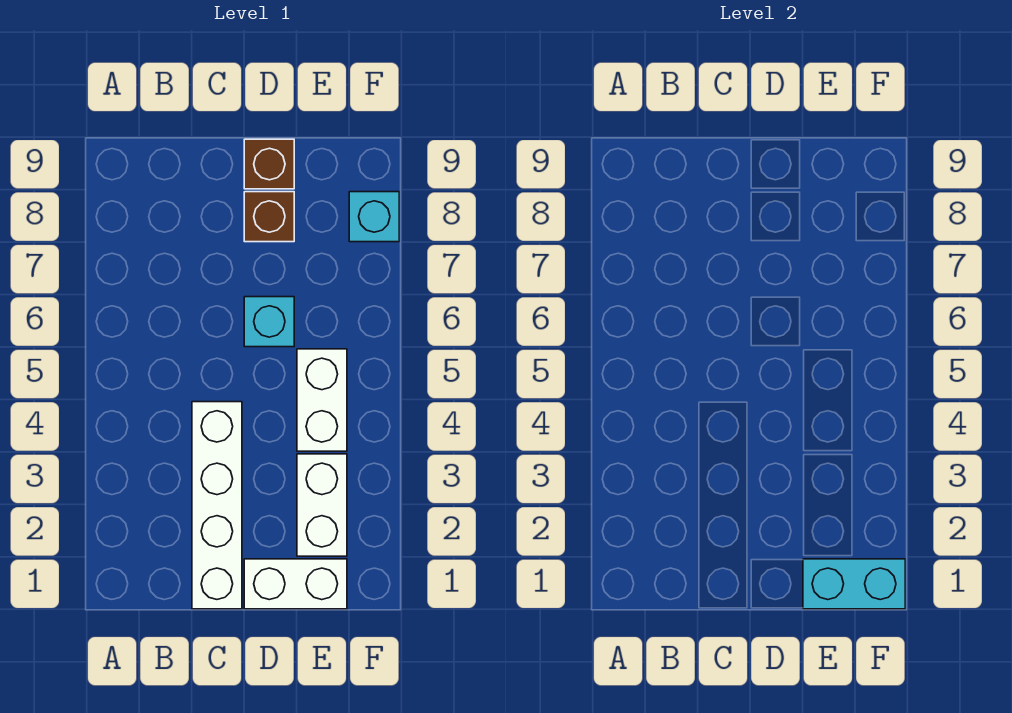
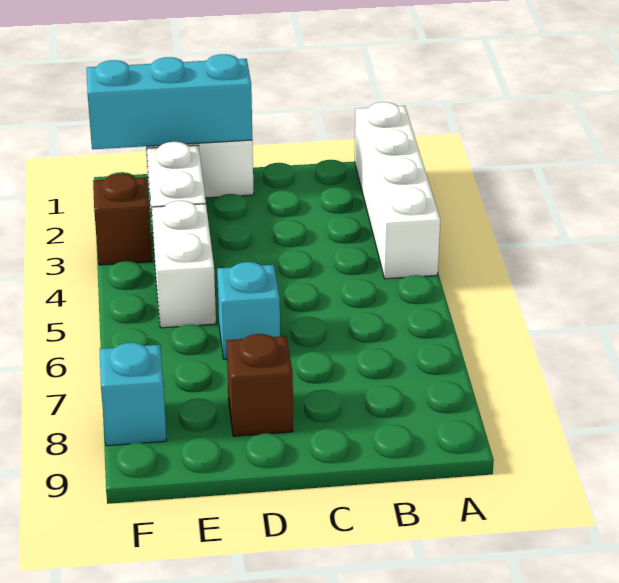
white 1x4 brick [192,402,242,609] -> white 1x4 brick moved to [355,102,440,279]
brown 1x1 brick [244,139,294,189] -> brown 1x1 brick moved to [93,174,152,265]
cyan 1x2 brick [803,559,905,609] -> cyan 1x3 brick [87,54,252,149]

